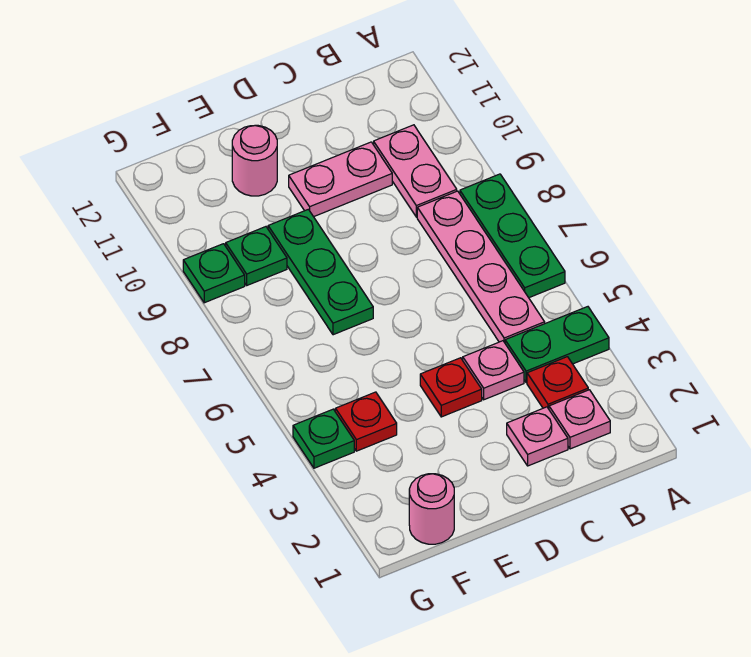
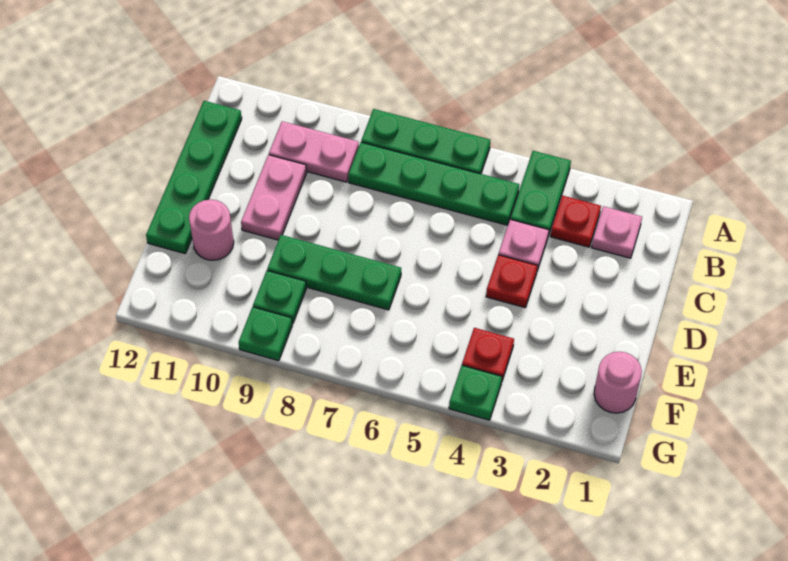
pink 1x4 plate [417,191,545,343] -> green 1x4 plate [348,142,519,225]
none -> green 1x4 plate [146,101,242,254]
pink 1x1 plate [507,407,568,466] -> none

